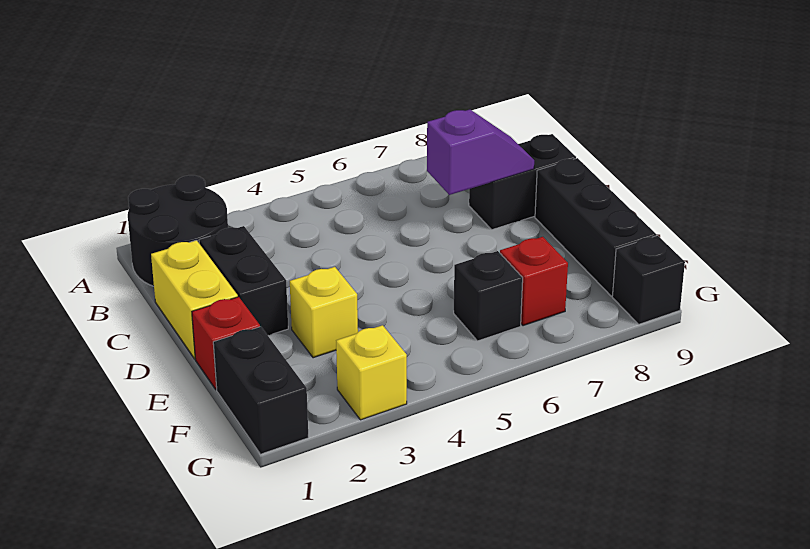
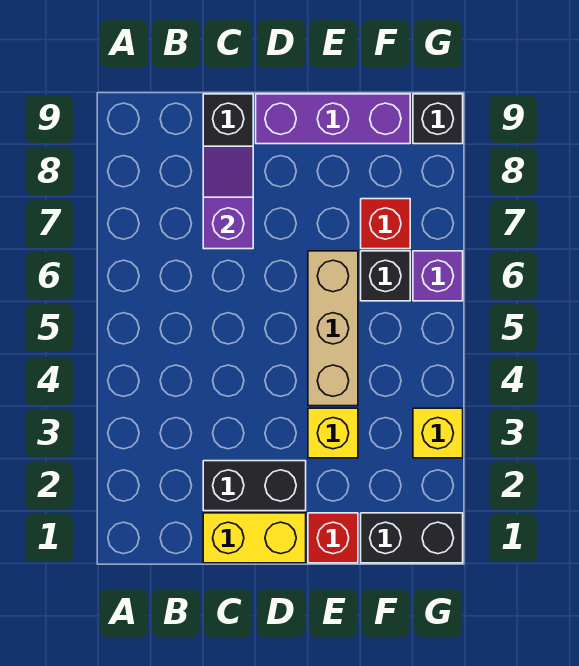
black 2x2 round brick [128,175,228,286] -> none
black 1x3 brick [535,158,656,296] -> purple 1x3 brick [256,94,410,144]
none -> tan 1x3 brick [308,251,358,406]
none -> purple 1x1 brick [413,251,463,301]

